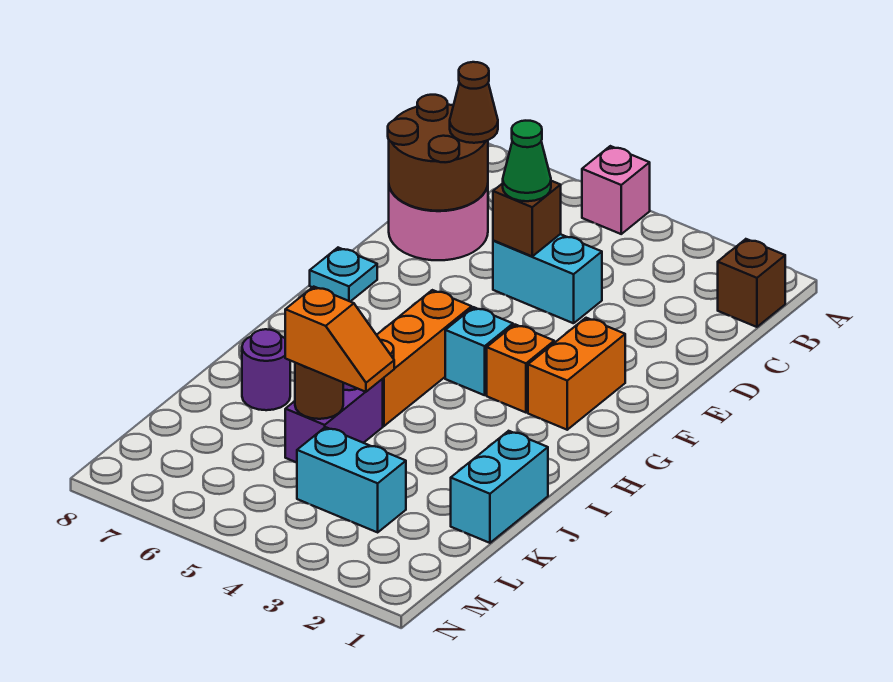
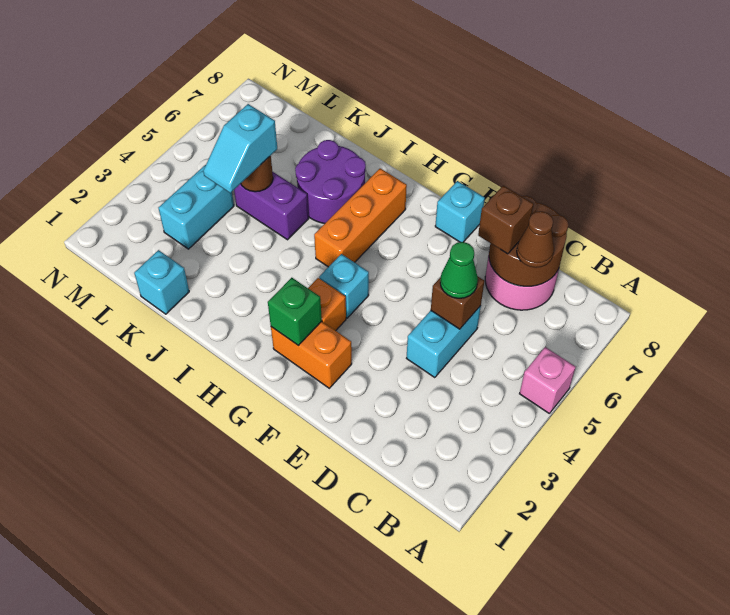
brown 1x1 brick [718,239,785,327] -> brown 1x1 brick moved to [478,185,534,254]
cyan 1x1 plate [310,248,377,302] -> cyan 1x1 brick [435,181,485,242]
none -> green 1x1 brick [268,278,322,346]
orange 1x3 brick [377,290,472,426] -> orange 1x3 brick turned to [314,168,407,267]
cyan 1x2 brick [451,431,548,543] -> cyan 1x1 brick [134,250,189,314]
purple 1x1 round brick [242,329,290,410] -> purple 2x2 round brick [295,140,366,224]
orange 1x2 slope [285,287,394,392] -> cyan 1x2 slope [203,104,277,193]

